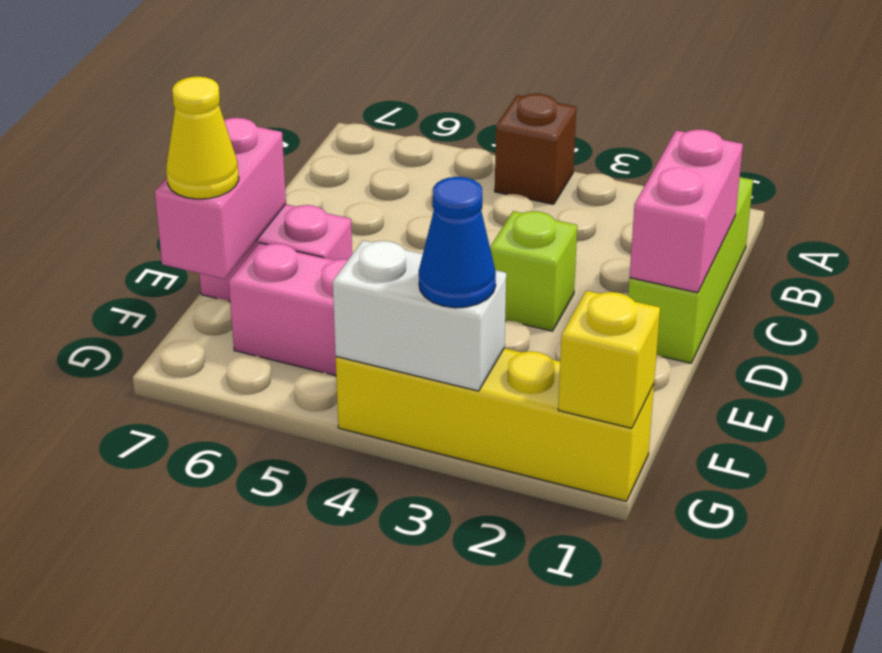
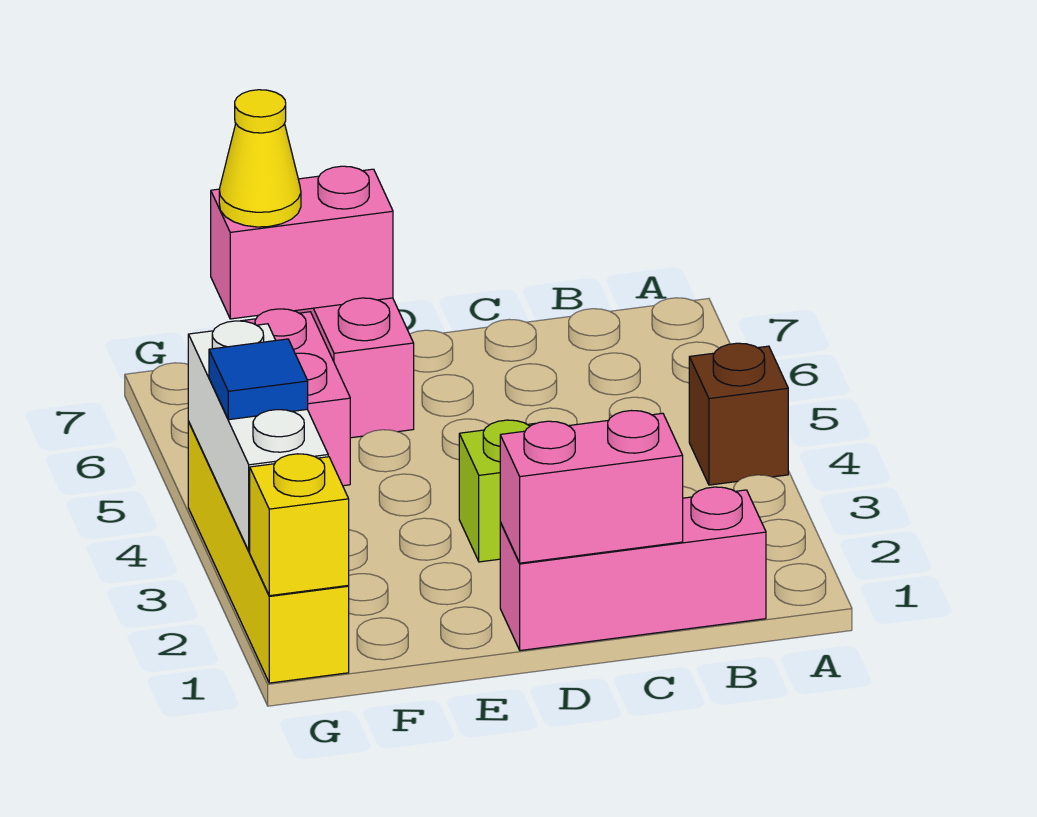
lime 1x3 brick [628,177,753,363] -> pink 1x3 brick [500,487,766,651]
white 1x2 brick [333,240,506,391] -> white 1x3 brick [188,321,328,551]
blue 1x1 cone [419,177,496,308] -> blue 1x1 tile [209,339,308,420]

